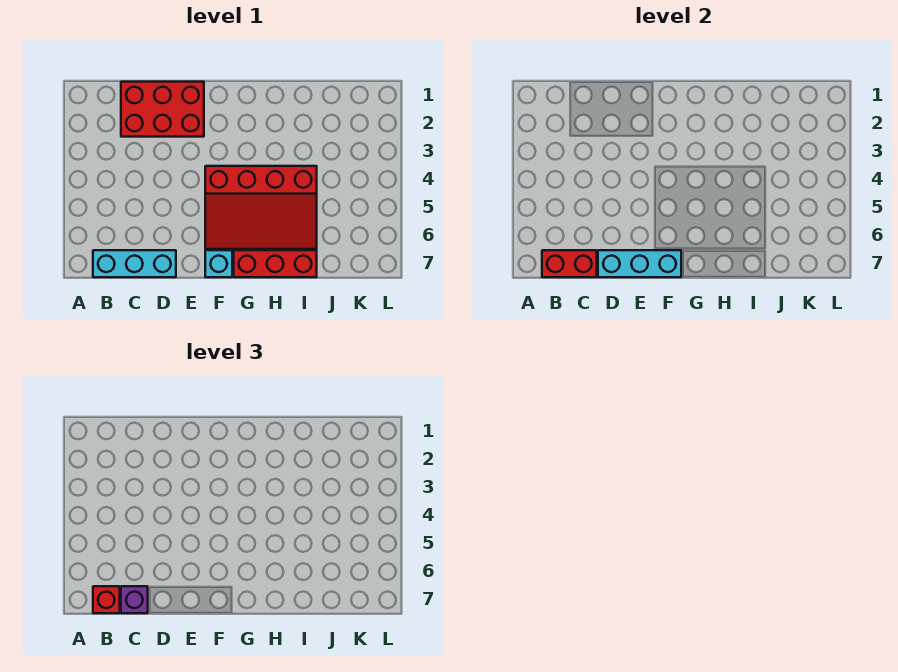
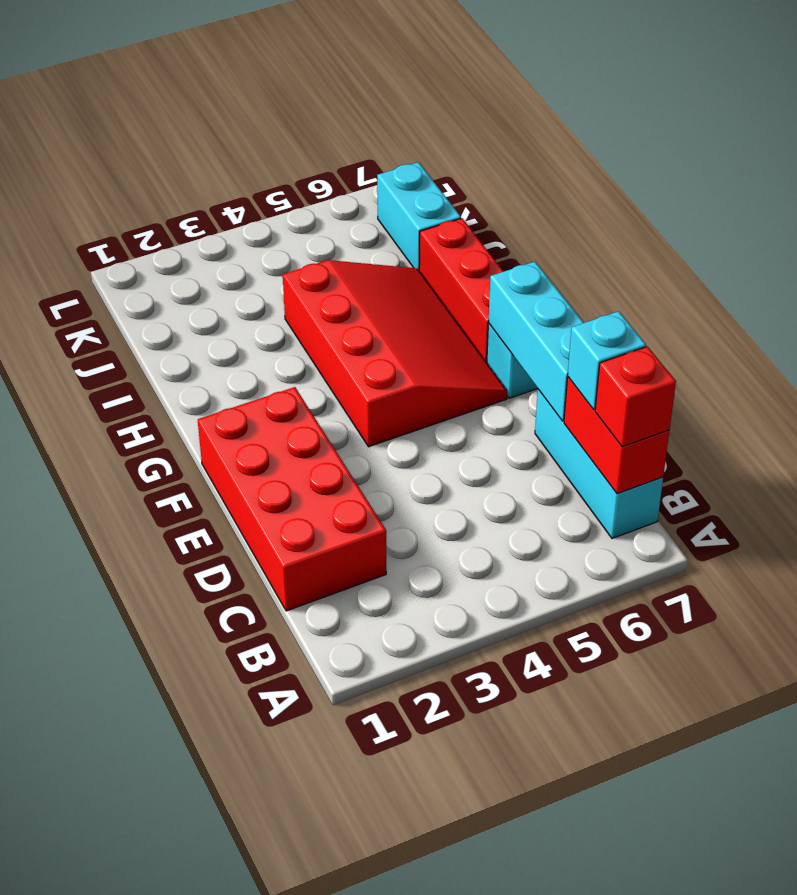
red 2x3 brick [121,82,204,137] -> red 2x4 brick [198,387,386,611]
purple 1x1 brick [121,586,148,613] -> cyan 1x1 brick [568,311,646,410]
none -> cyan 1x2 brick [377,162,461,270]

